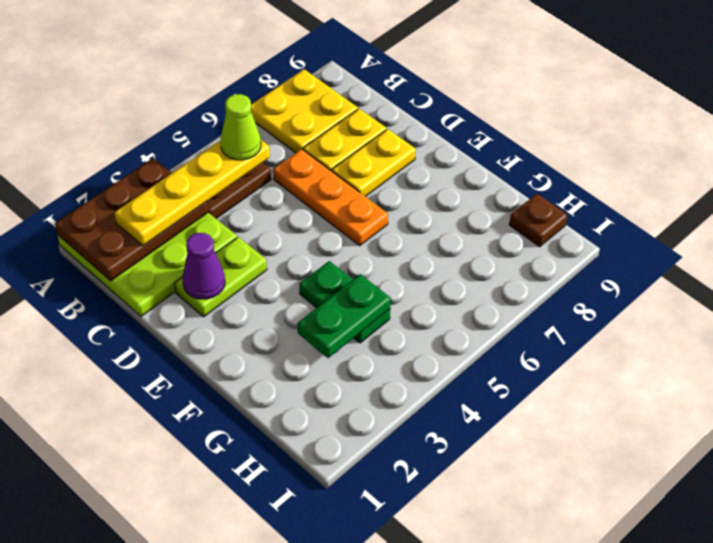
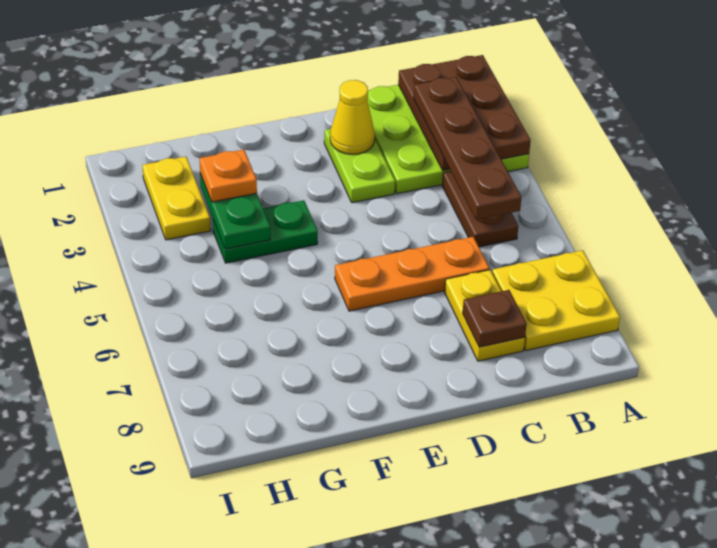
yellow 1x4 plate [114,140,270,246] -> brown 1x4 plate [414,77,521,220]
lime 1x1 cone [221,94,261,160] -> none
purple 1x1 cone [183,233,225,299] -> yellow 1x1 cone [330,80,375,154]
yellow 1x2 plate [332,129,416,196] -> yellow 1x2 plate moved to [142,157,211,240]
none -> orange 1x1 plate [199,150,257,202]
brown 1x1 plate [509,194,568,247] -> brown 1x1 plate moved to [463,290,527,347]

